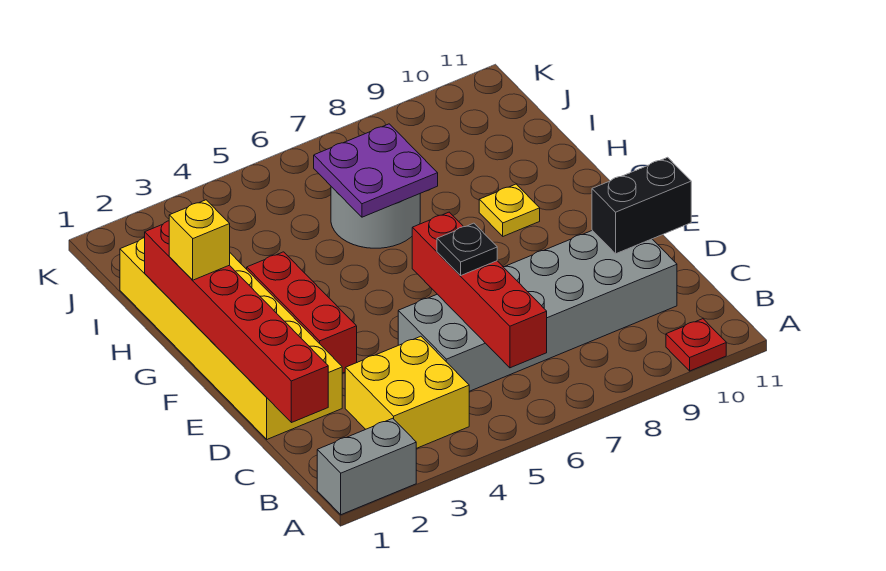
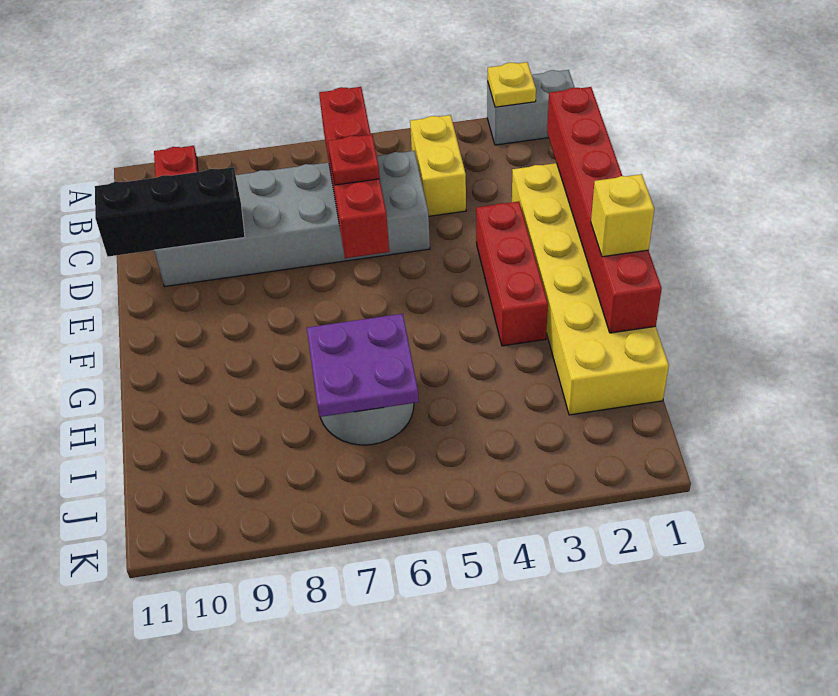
yellow 2x2 brick [345,336,469,448] -> yellow 1x2 brick [410,115,466,216]
black 1x1 plate [437,223,497,275] -> red 1x1 plate [328,135,380,185]
black 1x2 brick [592,157,691,254] -> black 1x3 brick [95,167,245,257]
yellow 1x1 plate [479,184,540,236] -> yellow 1x1 plate moved to [487,62,536,107]

